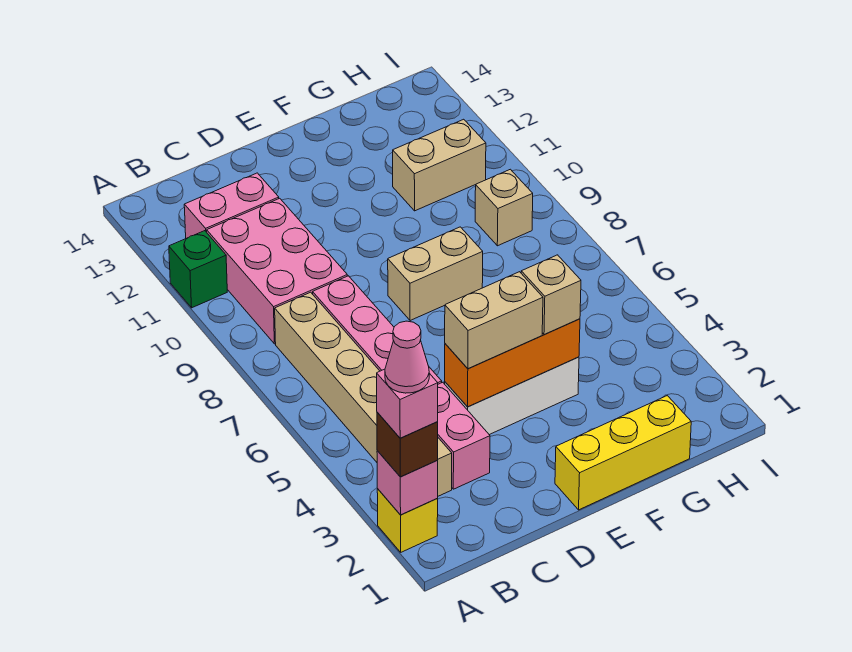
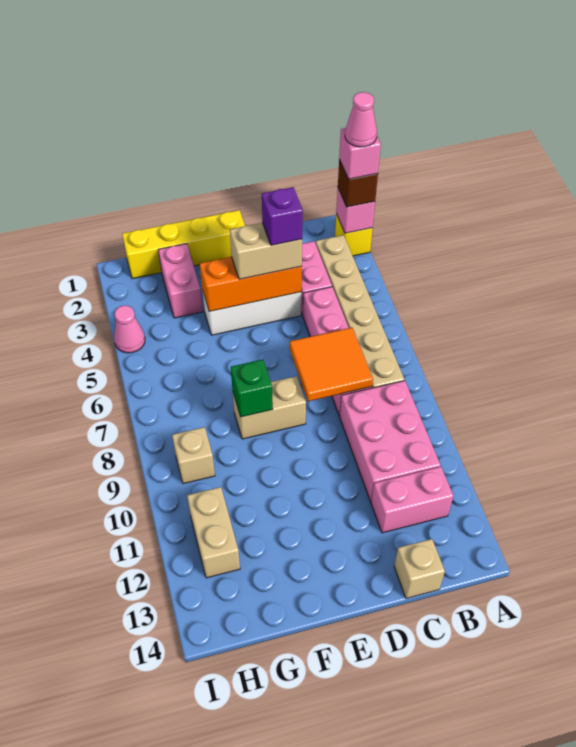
green 1x1 brick [169,231,227,308] -> green 1x1 brick moved to [231,360,273,417]
none -> orange 2x2 tile [290,328,373,401]
none -> purple 1x1 brick [262,187,303,245]
yellow 1x3 brick [555,396,691,510] -> yellow 1x4 brick [122,210,245,279]
tan 1x1 brick [521,255,581,335] -> tan 1x1 brick moved to [394,539,445,598]
none -> pink 1x2 brick [158,244,203,318]
tan 1x2 brick [393,119,486,211] -> tan 1x2 brick turned to [187,487,240,578]
none -> pink 1x1 cone [114,306,145,353]

